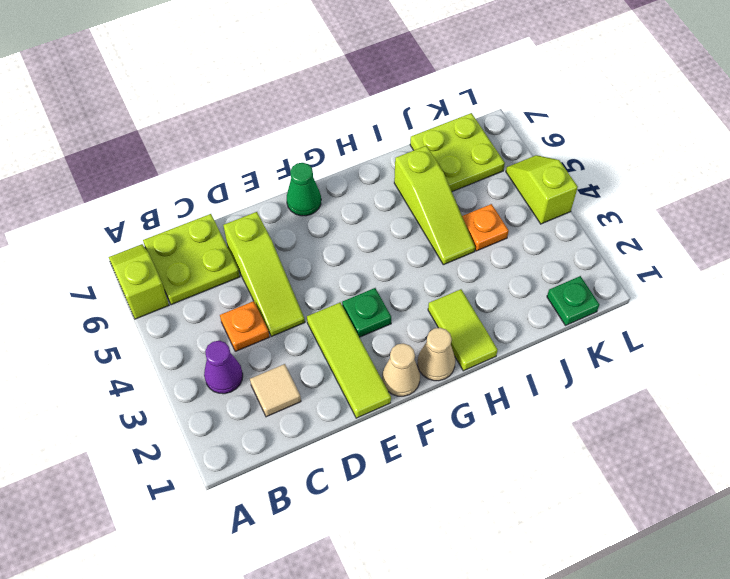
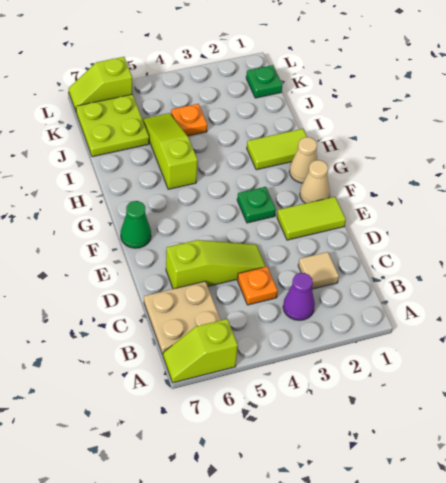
lime 2x2 plate [143,214,240,305] -> tan 2x2 plate [144,281,221,355]
lime 1x3 tile [307,303,391,418] -> lime 1x2 tile [277,197,346,240]
lime 1x3 slope [394,146,475,265] -> lime 1x3 slope turned to [143,113,198,189]
lime 1x2 slope [506,155,578,224] -> lime 1x2 slope moved to [69,57,132,111]

